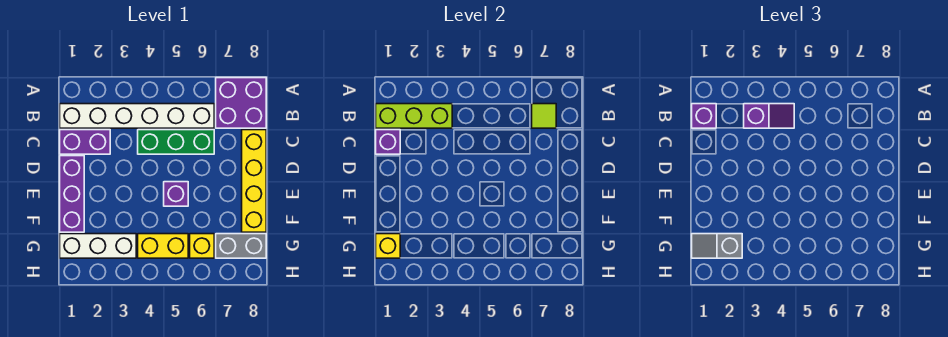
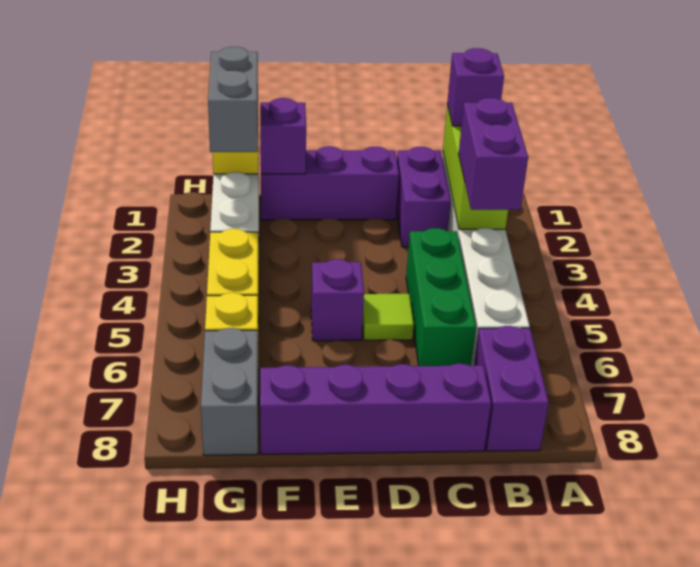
purple 2x2 brick [216,78,266,128] -> purple 1x2 brick [474,326,549,451]
purple 1x2 slope [744,104,794,128] -> purple 1x2 brick [459,98,528,210]
lime 1x1 tile [532,104,556,128] -> lime 1x1 tile moved to [362,294,414,340]
purple 1x1 brick [376,130,400,154] -> purple 1x1 brick moved to [260,98,306,174]
yellow 1x4 brick [242,130,266,232] -> purple 1x4 brick [260,364,491,454]
grey 1x2 slope [692,234,742,258] -> grey 1x2 brick [208,47,258,152]

